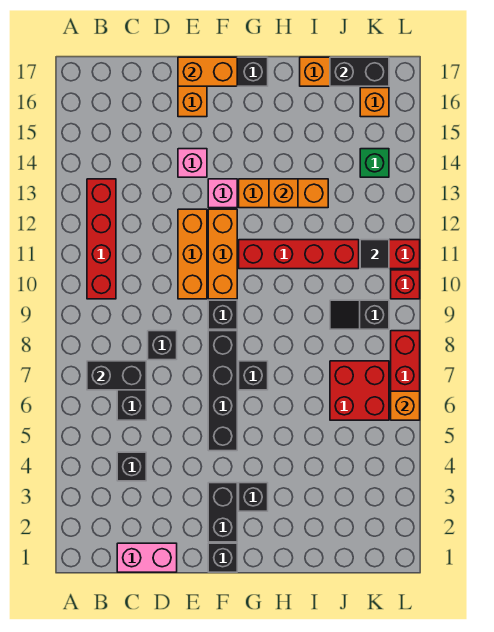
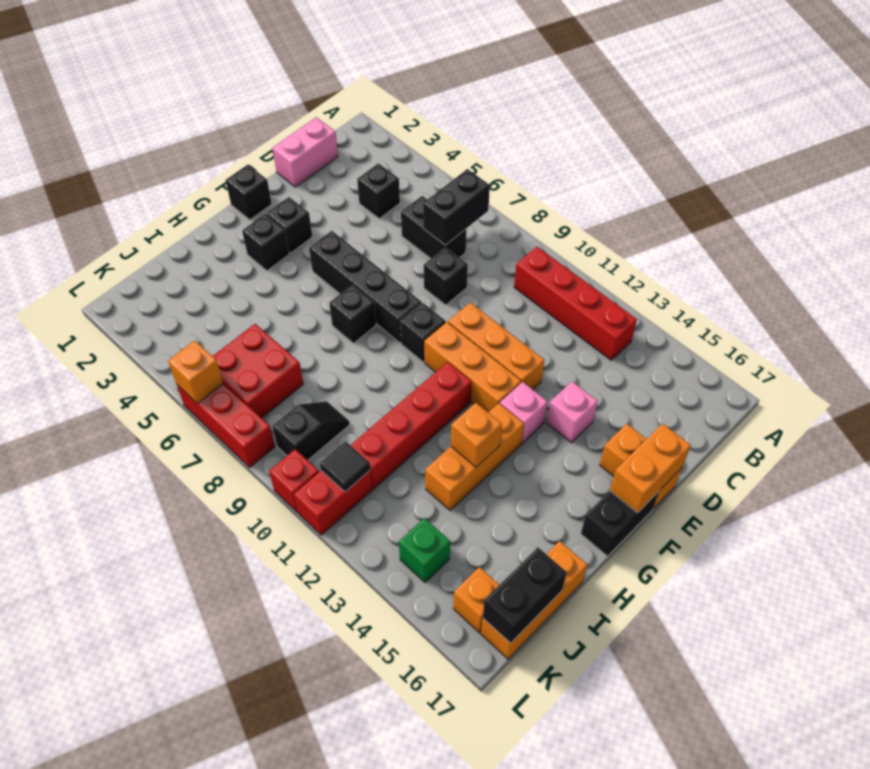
black 1x2 brick [208,483,237,542] -> black 1x1 brick [266,197,312,253]

